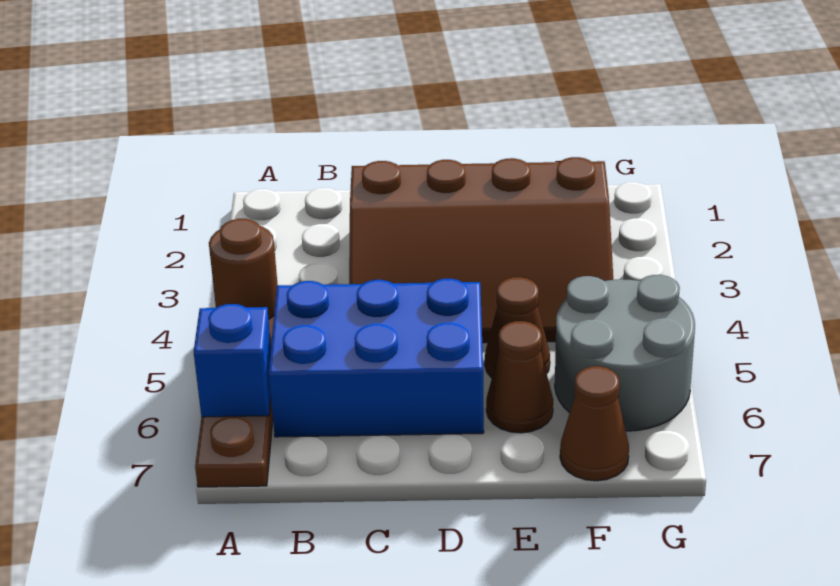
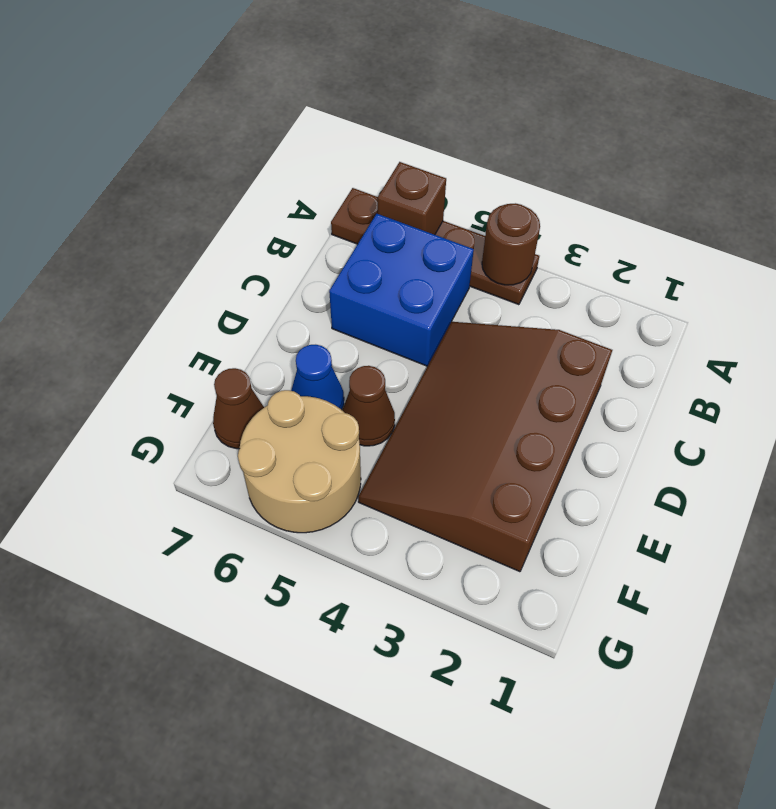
blue 1x1 brick [194,304,271,417] -> brown 1x1 brick [378,162,446,235]
blue 2x3 brick [269,279,484,437] -> blue 2x2 brick [329,214,474,366]
brown 1x1 cone [486,321,553,433] -> blue 1x1 cone [291,345,344,410]
grey 2x2 round brick [555,275,695,431] -> tan 2x2 round brick [238,390,361,533]

